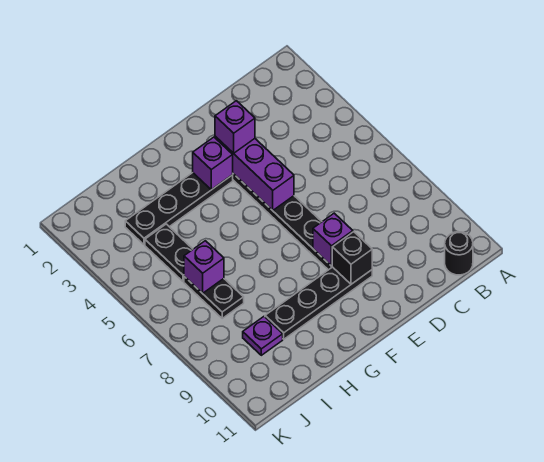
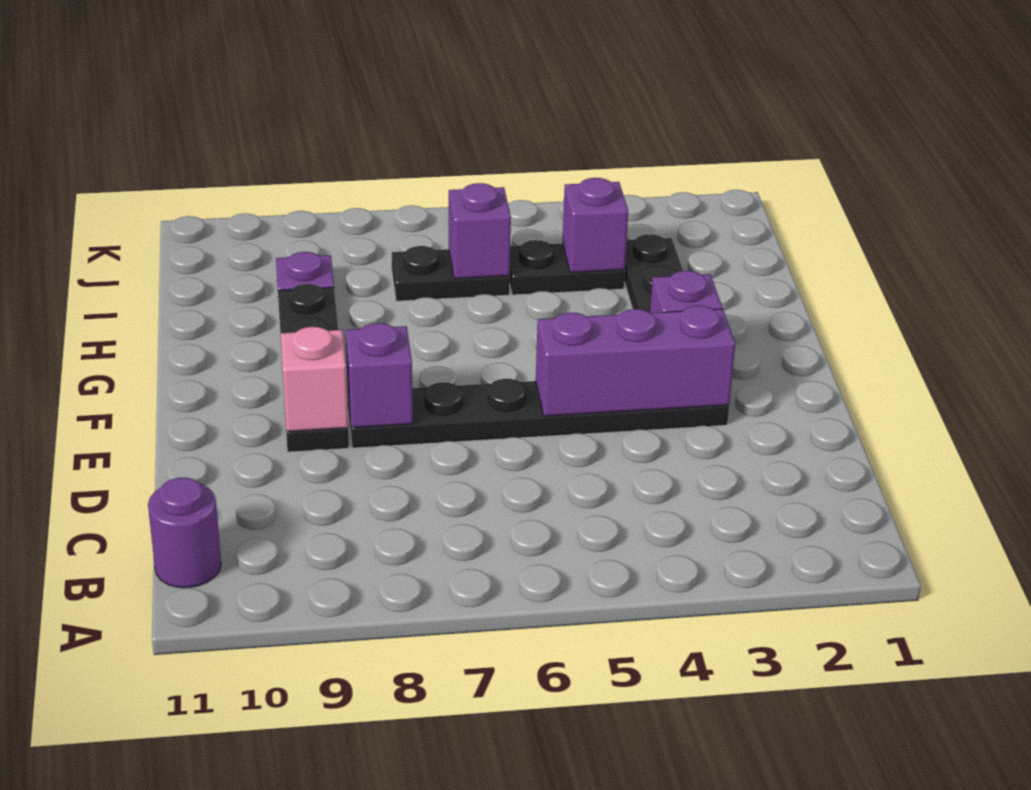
black 1x1 round brick [445,232,473,275] -> purple 1x1 round brick [148,478,221,588]
purple 1x1 brick [215,101,255,153] -> purple 1x1 brick moved to [562,178,628,273]
black 1x1 brick [332,232,372,284] -> pink 1x1 brick [280,327,348,432]

